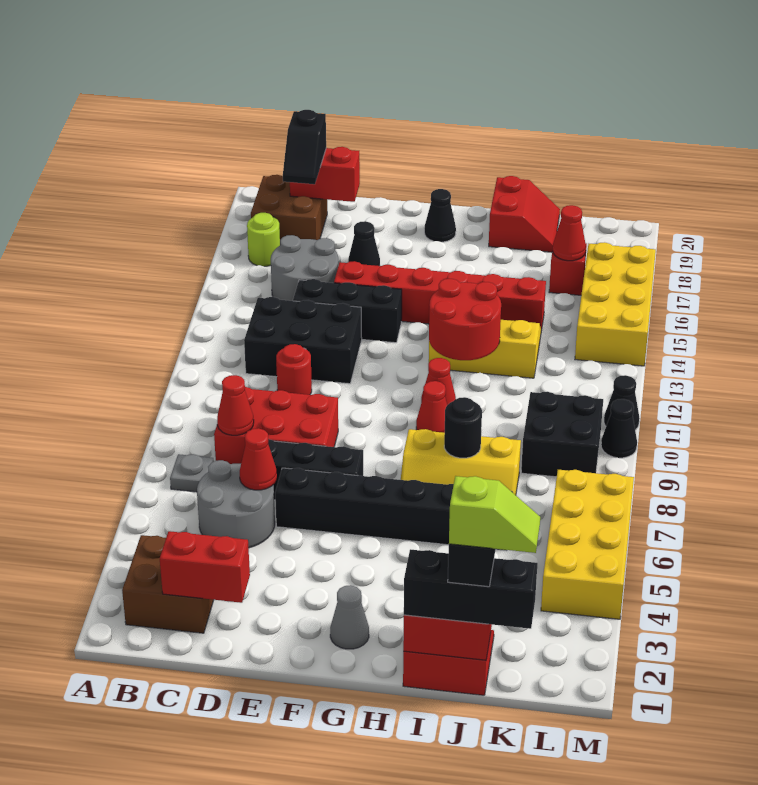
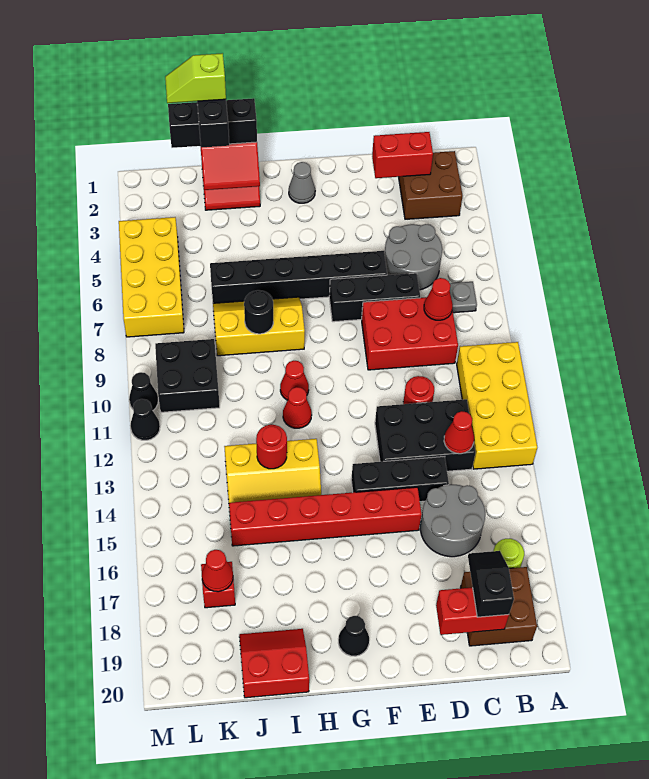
red 1x1 cone [240,428,277,490] -> red 1x1 cone moved to [444,411,474,454]
black 1x1 cone [348,221,380,266] -> none
red 2x2 round brick [429,279,501,360] -> red 1x1 round brick [256,425,287,469]
red 2x2 slope [489,176,560,252] -> red 2x2 slope turned to [239,629,309,698]
yellow 2x4 brick [575,242,656,366] -> yellow 2x4 brick moved to [457,342,537,469]

